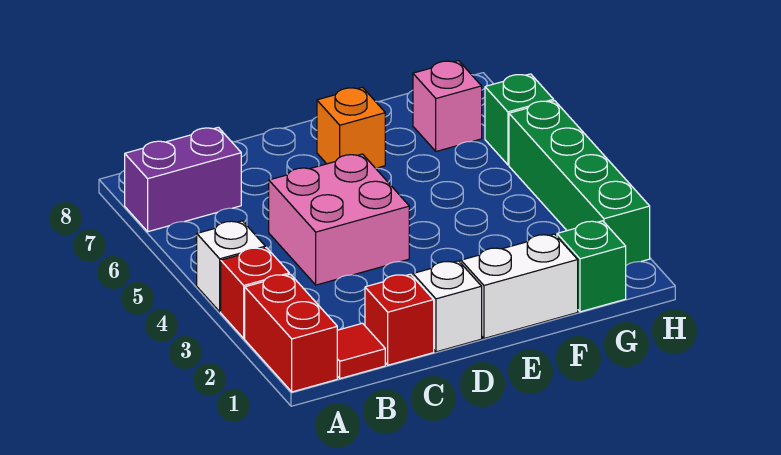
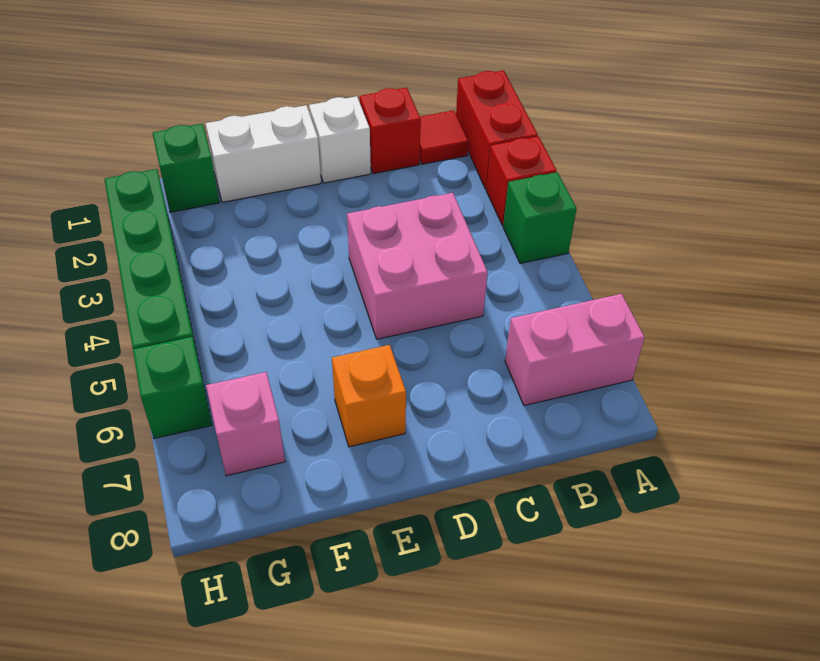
white 1x1 brick [197,221,265,312] -> green 1x1 brick [503,172,577,263]
purple 1x2 brick [125,127,241,232] -> pink 1x2 brick [505,294,645,406]

